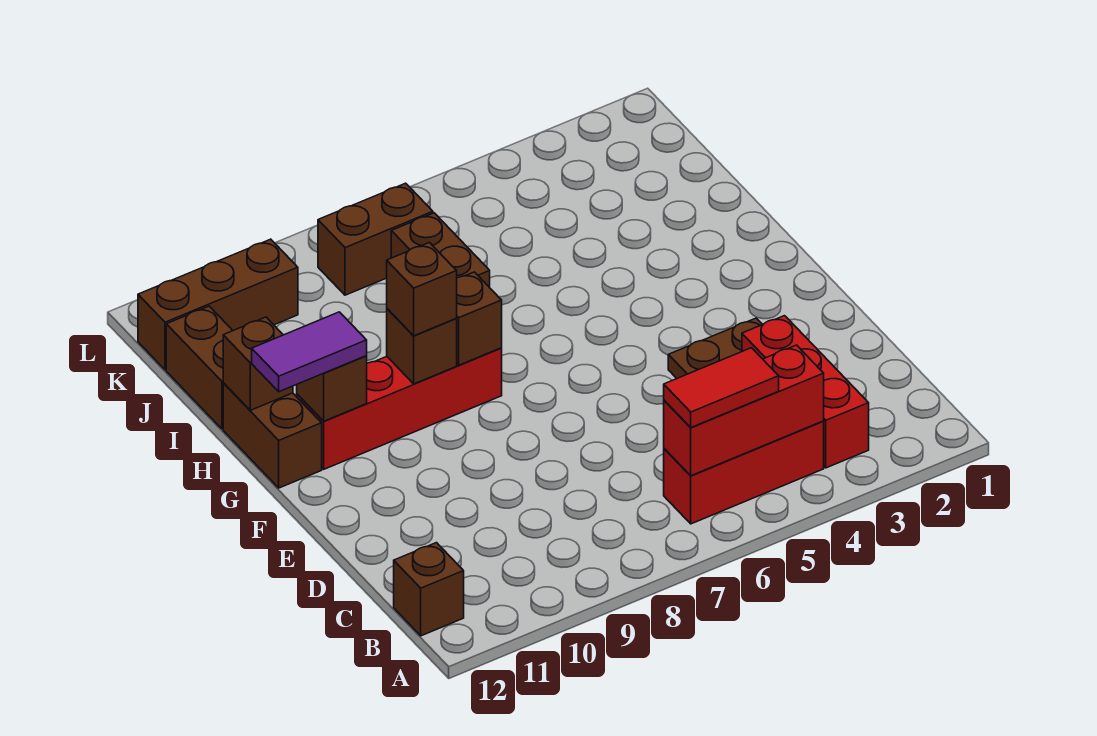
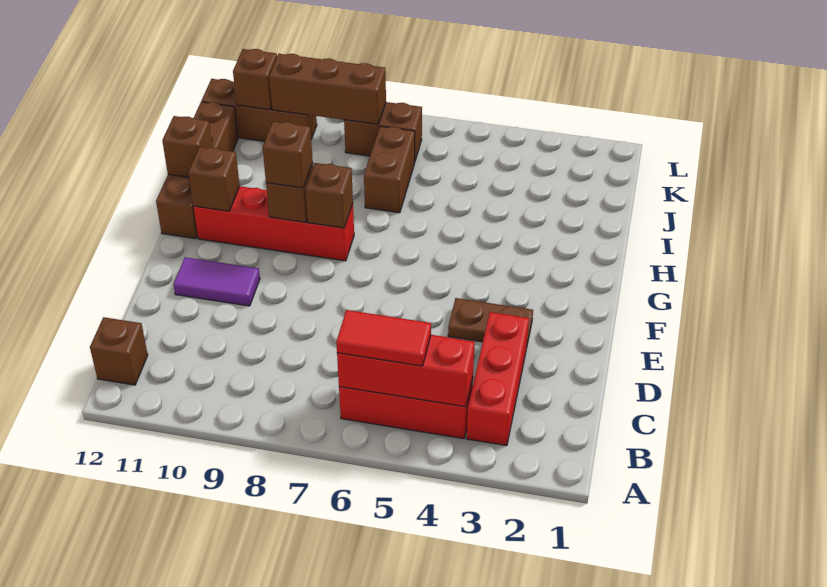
purple 1x2 tile [252,312,367,392] -> purple 1x2 tile moved to [173,257,260,306]
none -> brown 1x3 brick [269,54,386,124]
none -> brown 1x1 brick [233,49,277,110]

